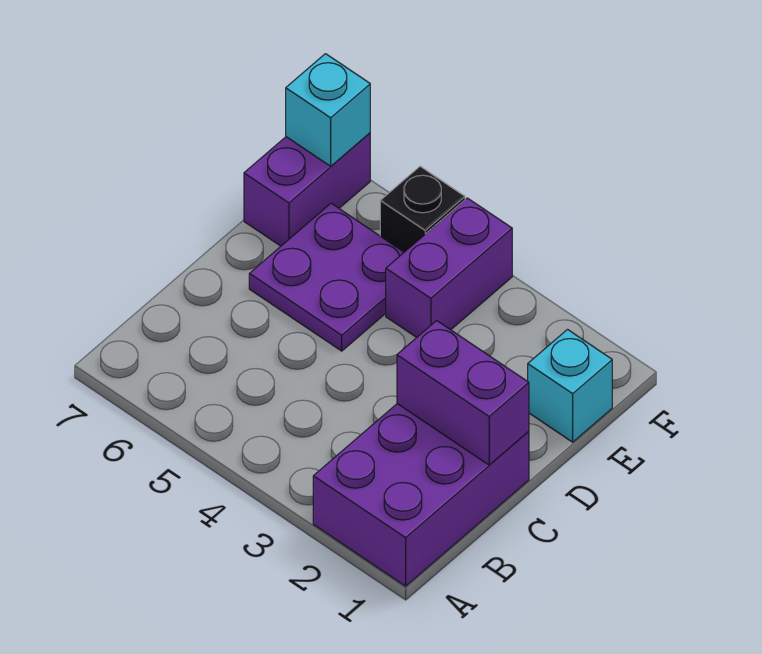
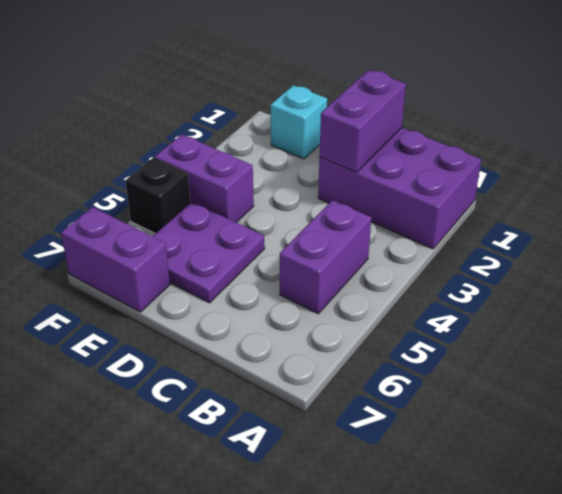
none -> purple 1x2 brick [280,200,371,314]
cyan 1x1 brick [286,54,370,166] -> none

